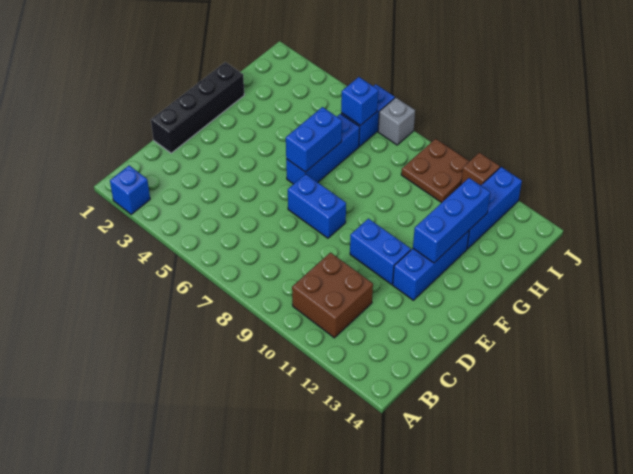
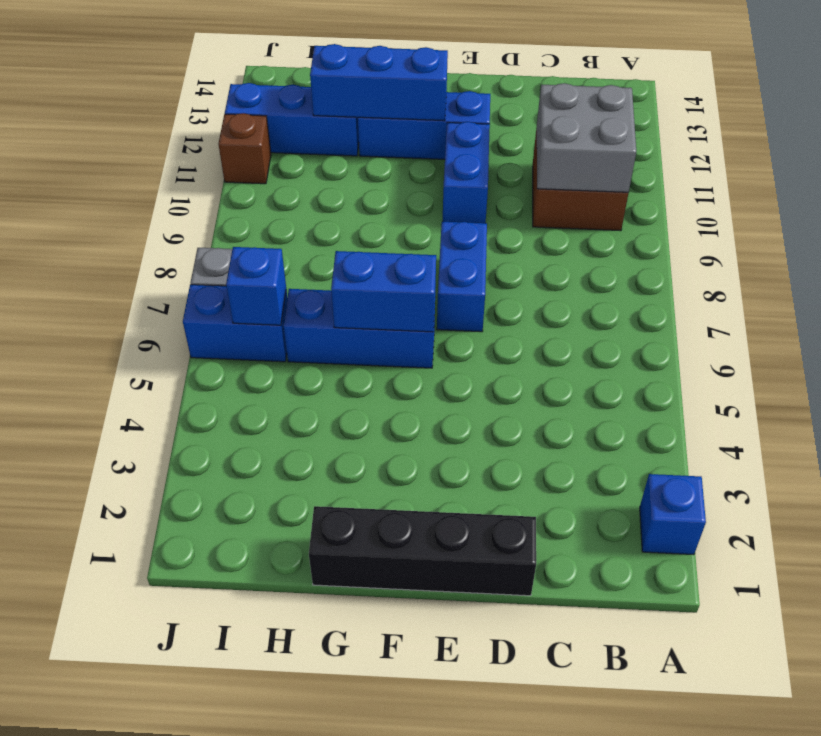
none -> grey 2x2 brick [537,83,636,192]
brown 2x2 plate [401,139,469,203] -> none

